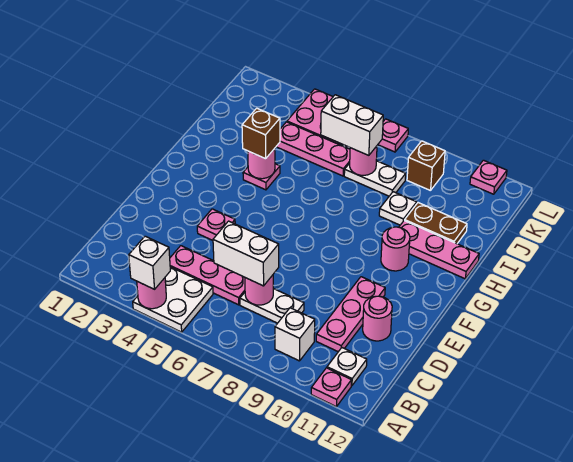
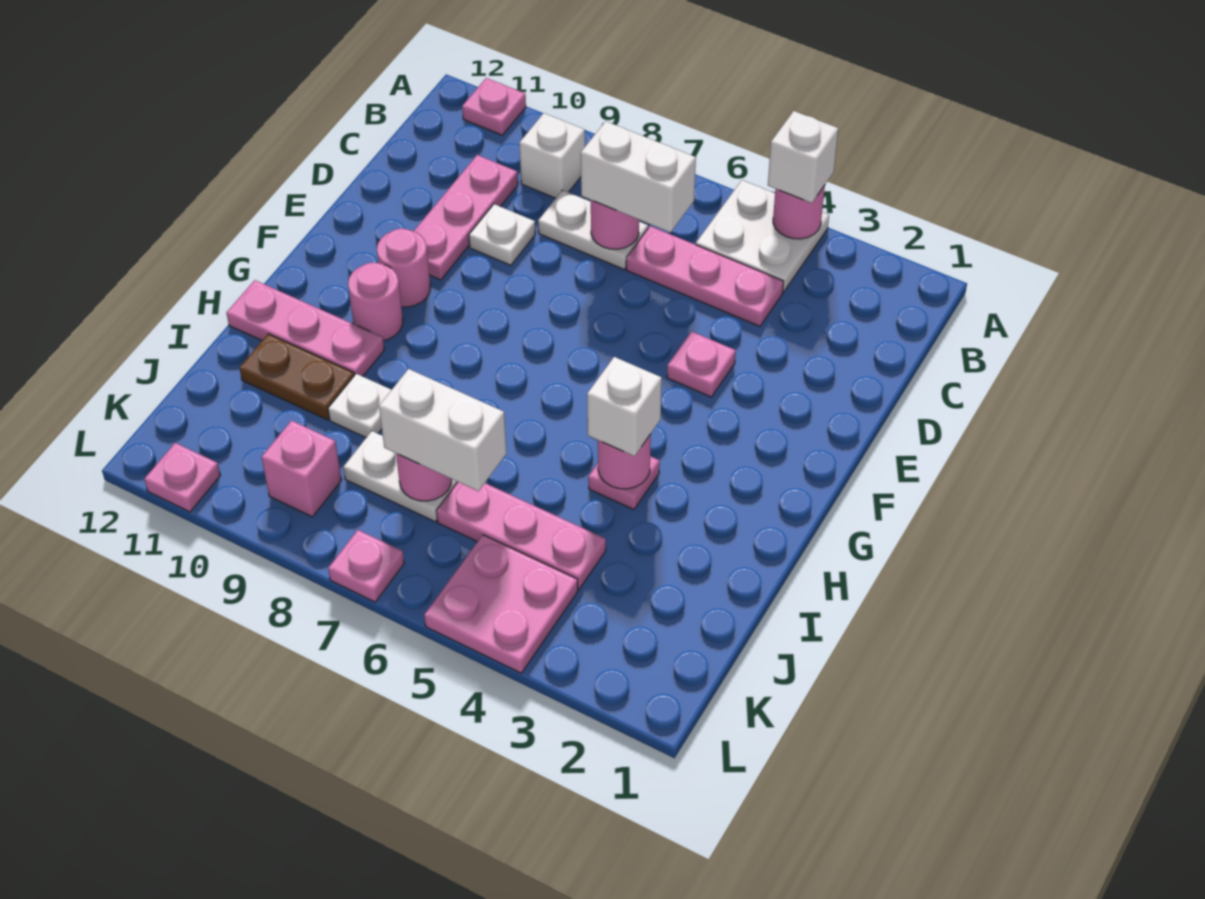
white 1x1 plate [327,348,367,386] -> white 1x1 plate moved to [469,204,535,265]
pink 1x1 round brick [363,296,392,341] -> pink 1x1 round brick moved to [377,229,430,307]
brown 1x1 brick [242,108,280,159] -> white 1x1 brick [587,357,662,456]
brown 1x1 brick [407,141,445,191] -> pink 1x1 brick [261,421,341,517]

